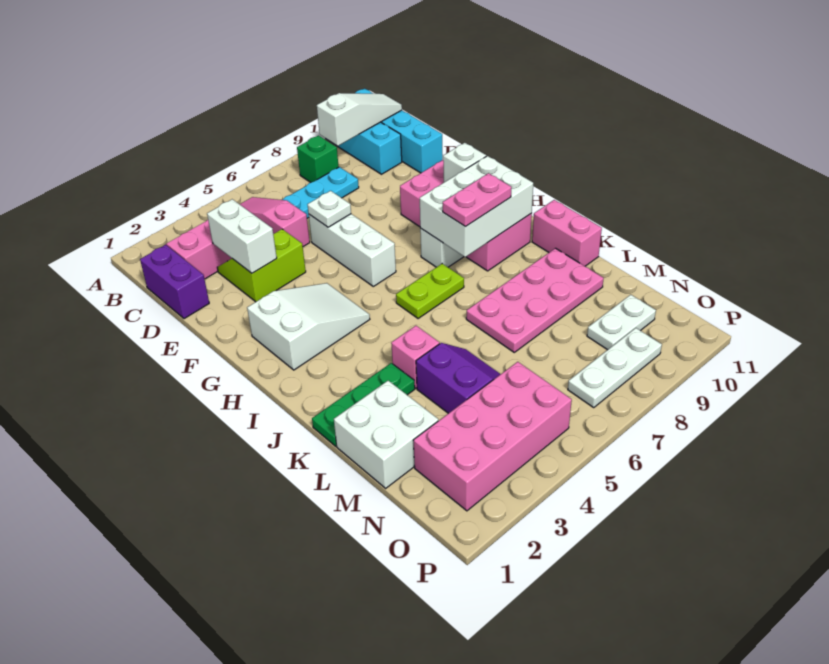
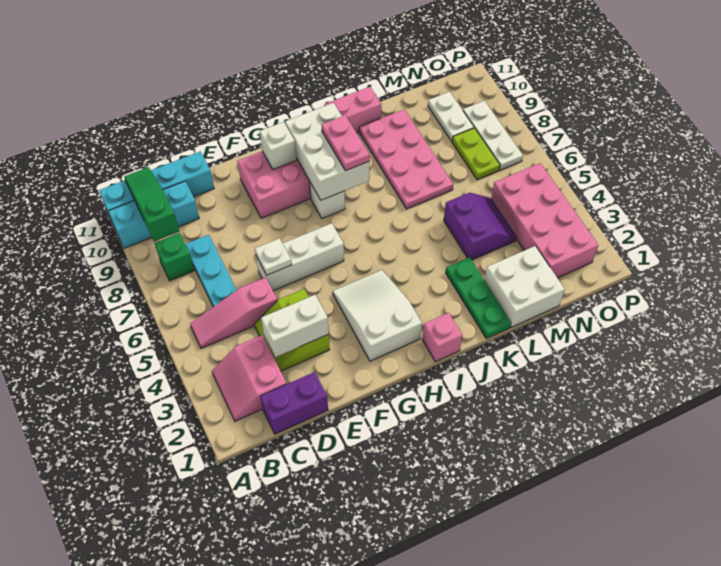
white 1x3 slope [317,93,402,146] -> green 1x3 slope [124,167,179,242]
lime 1x2 plate [396,264,464,319] -> lime 1x2 plate moved to [452,128,500,180]
pink 1x1 brick [391,326,440,388] -> pink 1x1 brick moved to [422,313,462,362]
purple 2x2 slope [416,343,500,413] -> purple 2x2 slope turned to [444,193,517,260]

